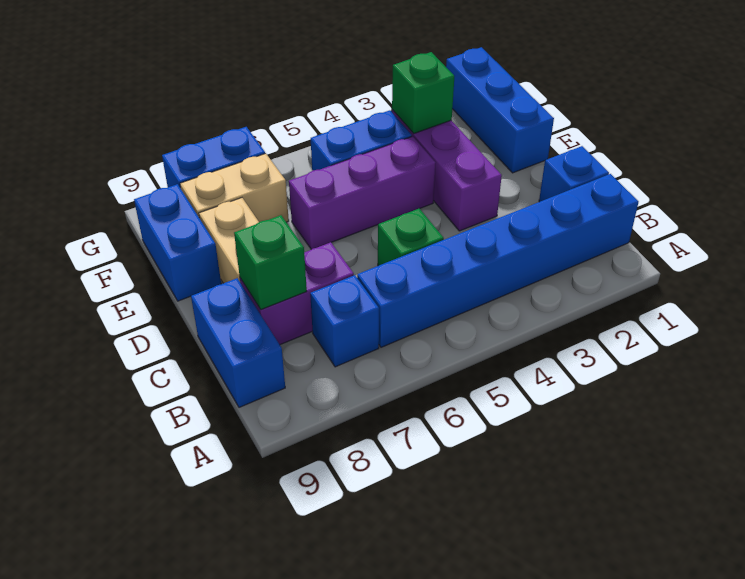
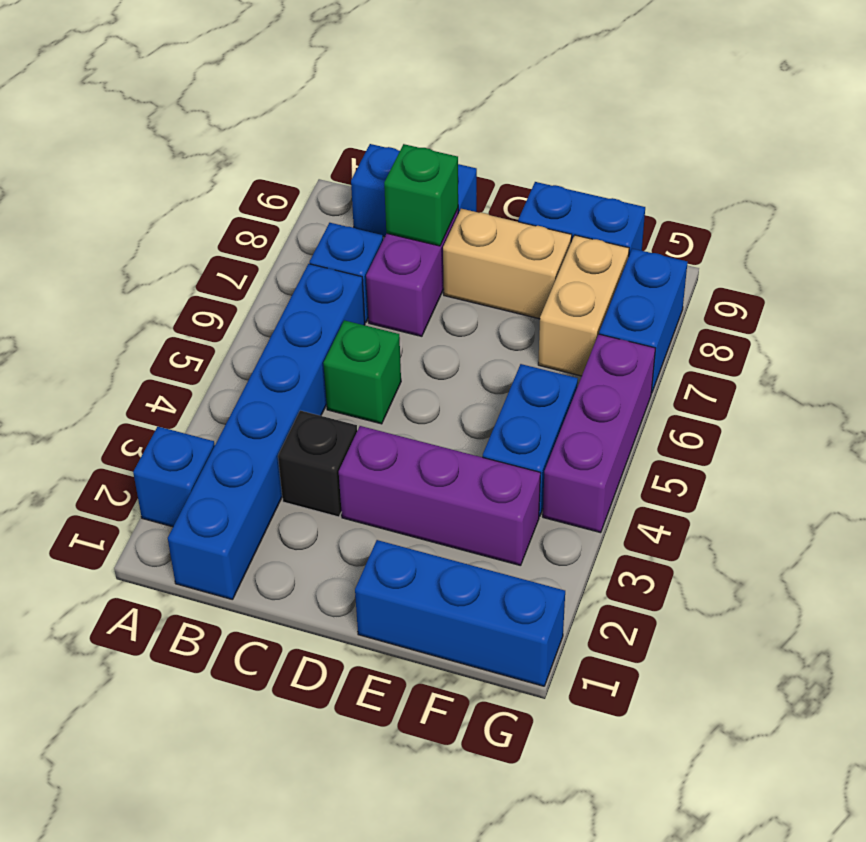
blue 1x1 brick [539,146,609,202] -> blue 1x1 brick moved to [133,427,215,527]
none -> black 1x1 brick [278,411,357,517]
purple 1x3 brick [289,136,436,249] -> purple 1x3 brick moved to [543,334,655,533]
green 1x1 brick [392,52,454,134] -> none

